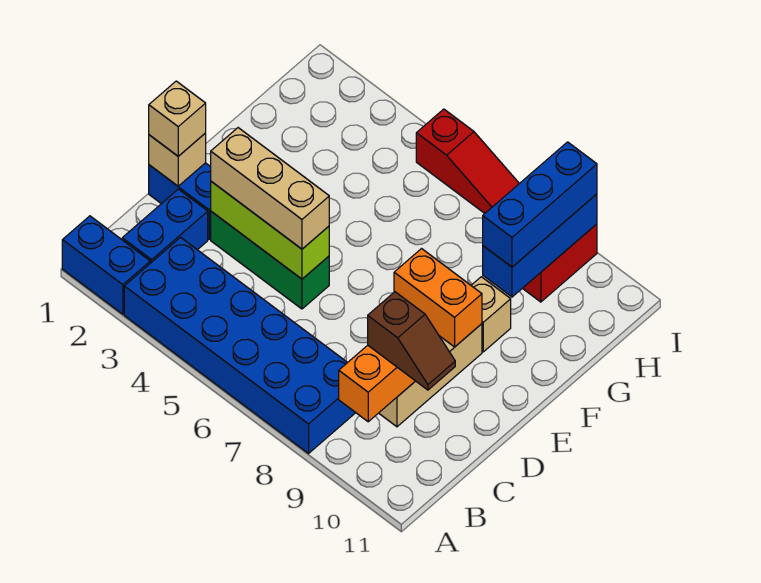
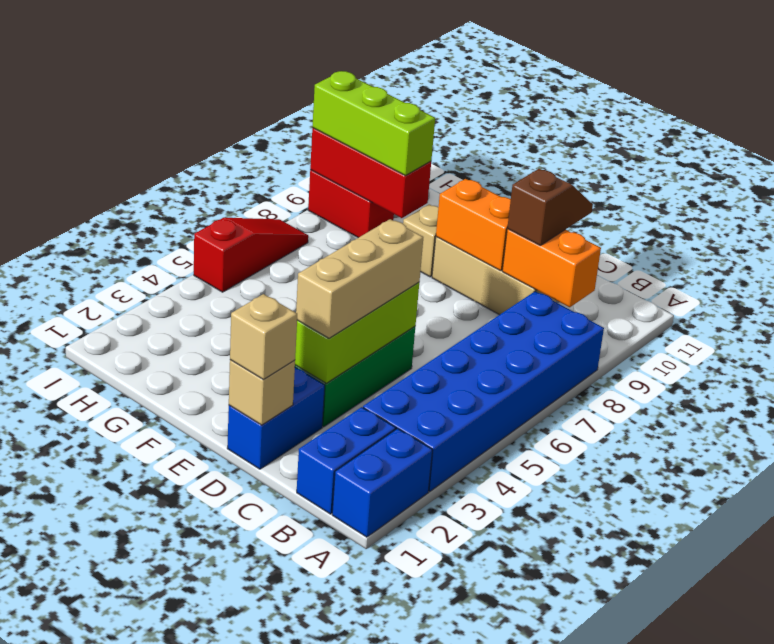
blue 1x2 brick [122,189,208,263] -> blue 1x2 brick turned to [297,407,396,514]
orange 1x2 brick [394,249,482,347] -> orange 1x2 brick turned to [436,179,511,271]
blue 1x3 brick [483,194,597,297] -> red 1x3 brick [310,128,431,218]
blue 1x3 brick [483,142,597,267] -> lime 1x3 brick [312,71,435,175]

